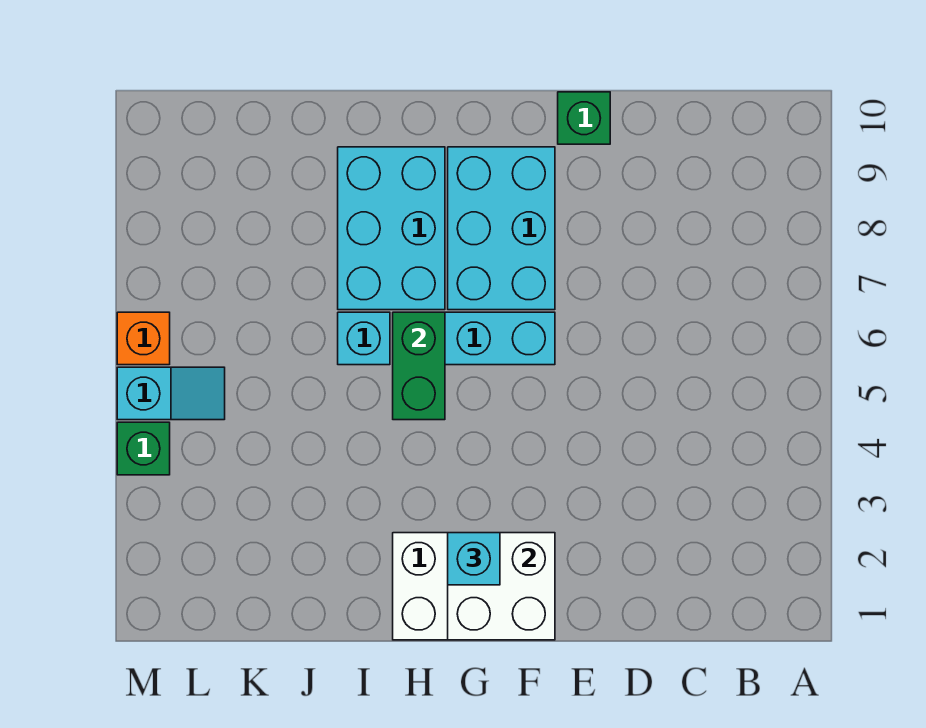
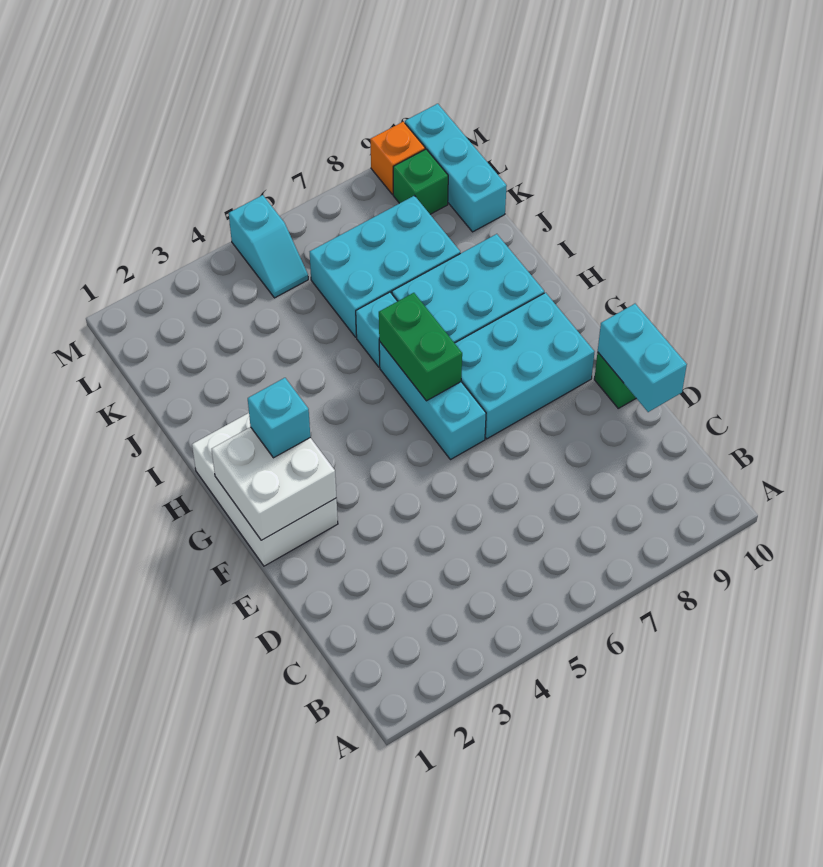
none -> cyan 1x2 brick [598,304,687,412]
green 1x2 brick [393,312,445,420] -> green 1x2 brick turned to [379,293,462,401]
none -> cyan 2x3 brick [310,196,460,337]
none -> cyan 1x3 brick [405,104,507,232]
green 1x1 brick [117,422,170,475] -> green 1x1 brick moved to [393,149,448,214]
orange 1x1 brick [117,312,170,365] -> orange 1x1 brick moved to [370,122,425,194]

